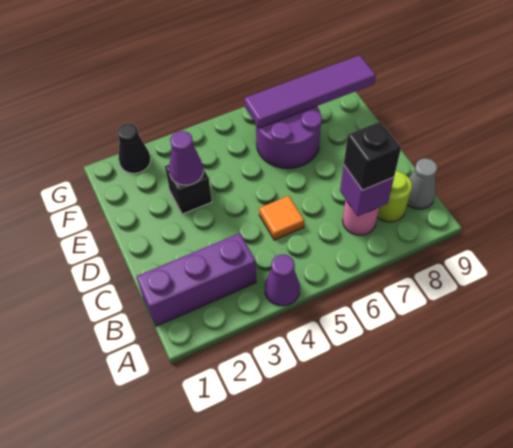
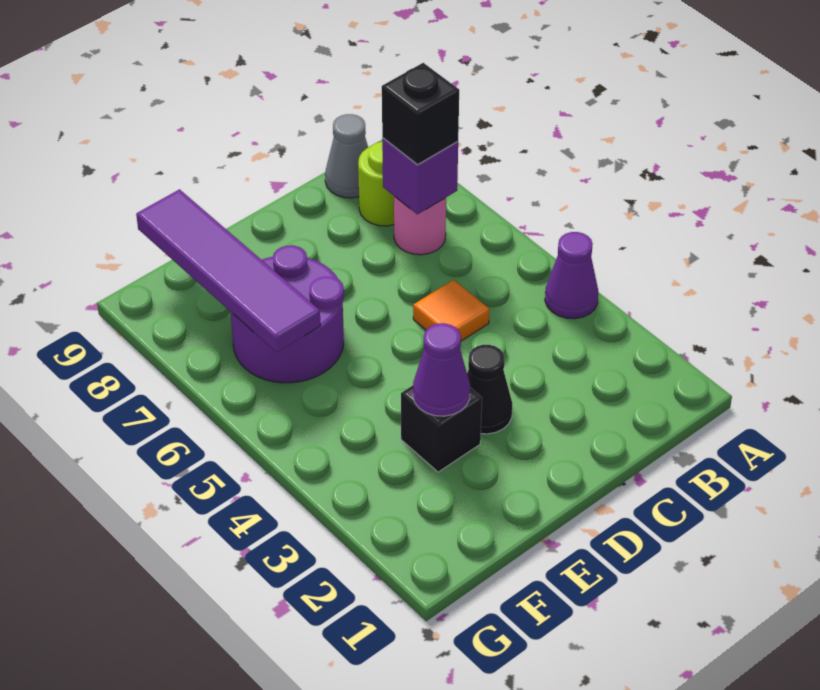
purple 1x3 brick [136,233,256,326] -> none
black 1x1 cone [117,123,151,173] -> black 1x1 cone moved to [467,345,513,434]

